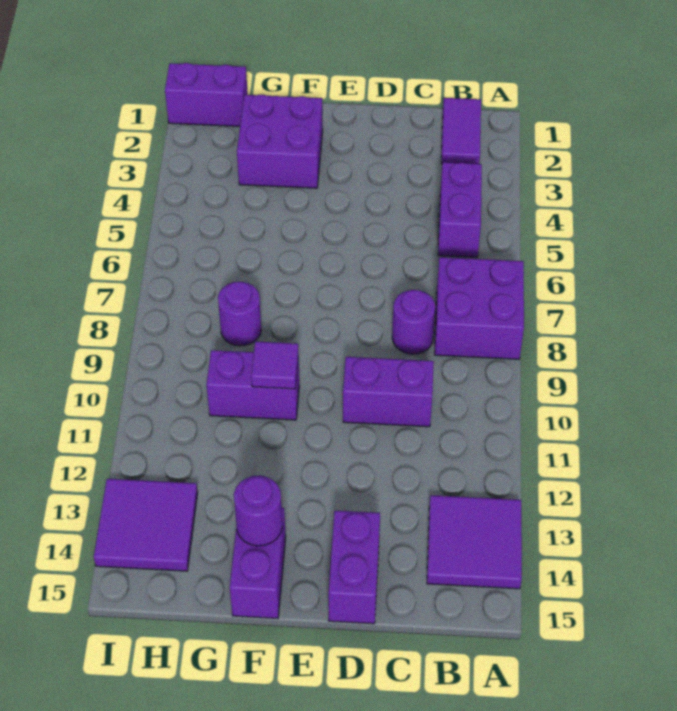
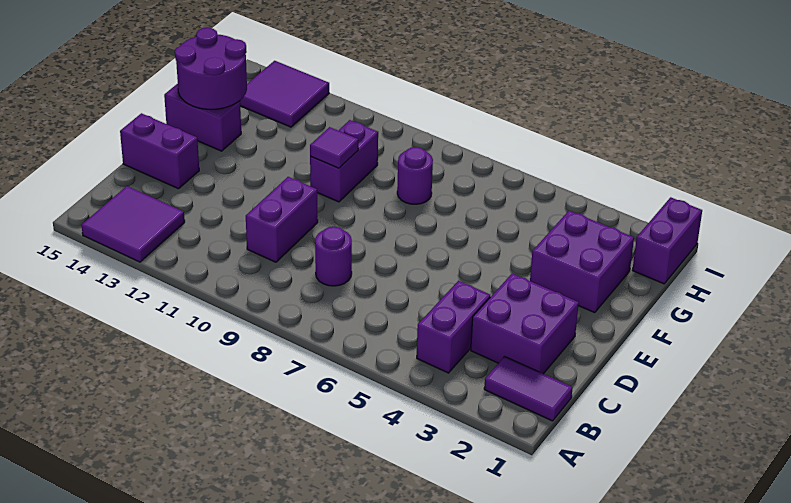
purple 2x2 brick [435,257,524,359] -> purple 2x2 brick moved to [471,274,579,374]
purple 1x2 brick [438,162,482,257] -> purple 1x2 brick turned to [417,281,490,373]
purple 1x1 round brick [234,475,282,546] -> purple 2x2 round brick [175,28,247,109]

